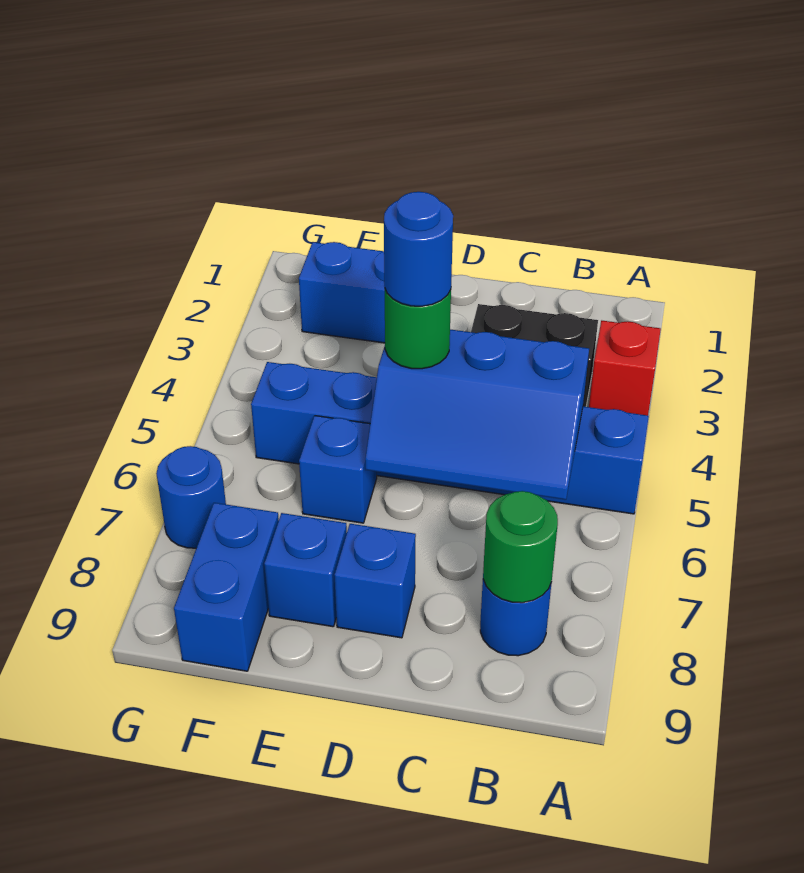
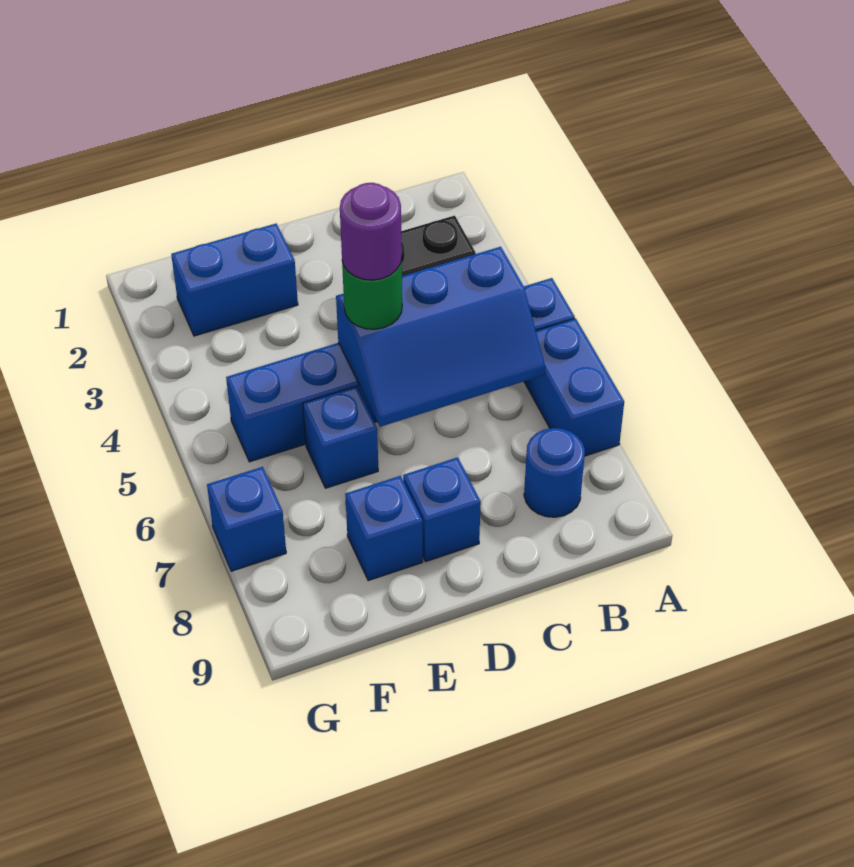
red 1x1 brick [589,321,661,415] -> none
green 1x1 round brick [483,491,558,603] -> none
blue 1x1 round brick [384,192,453,306] -> purple 1x1 round brick [340,183,402,280]
blue 1x2 brick [174,503,279,671] -> blue 1x2 brick moved to [524,319,624,456]
blue 1x1 round brick [156,446,226,548] -> blue 1x1 brick [207,467,286,571]

